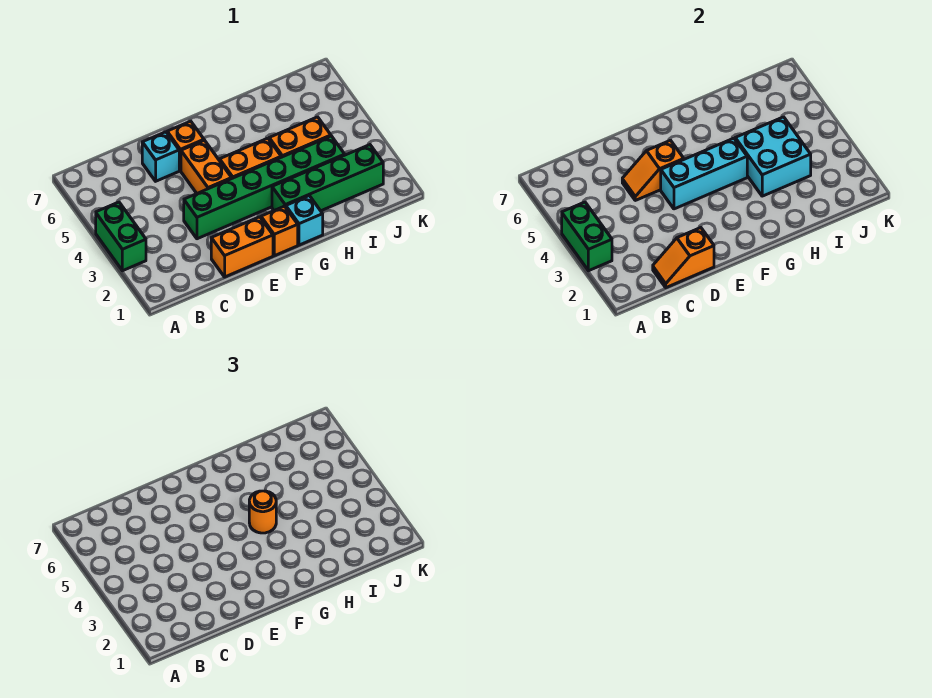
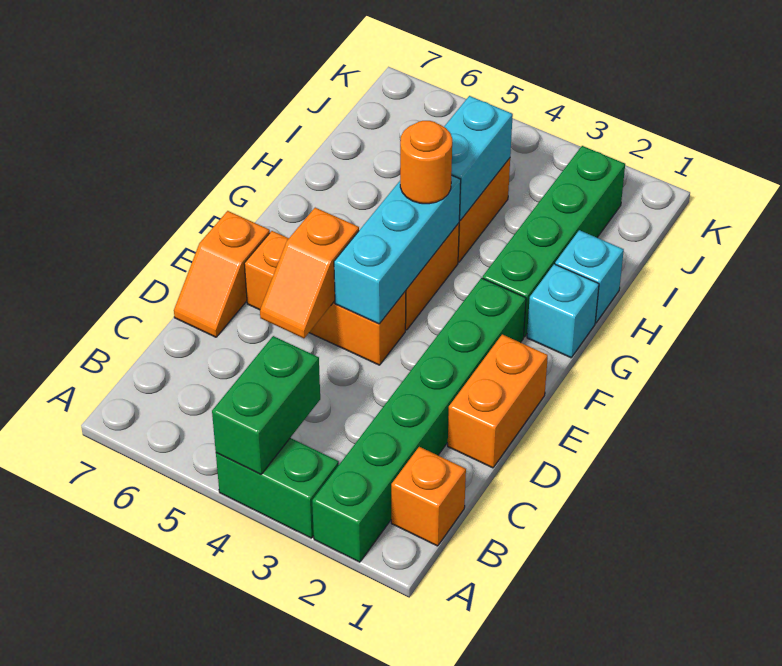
green 1x2 brick [562,202,612,271] -> green 1x2 brick turned to [212,336,320,475]
orange 1x2 slope [653,228,714,288] -> orange 1x2 slope moved to [174,211,270,337]
green 1x6 brick [184,136,345,239] -> green 1x6 brick moved to [312,278,526,562]
cyan 1x1 brick [142,132,179,181] -> cyan 1x1 brick moved to [555,230,624,323]
orange 1x1 brick [261,206,298,256] -> orange 1x1 brick moved to [391,447,466,546]
cyan 2x2 brick [735,117,811,196] -> cyan 1x2 brick [444,96,513,220]

